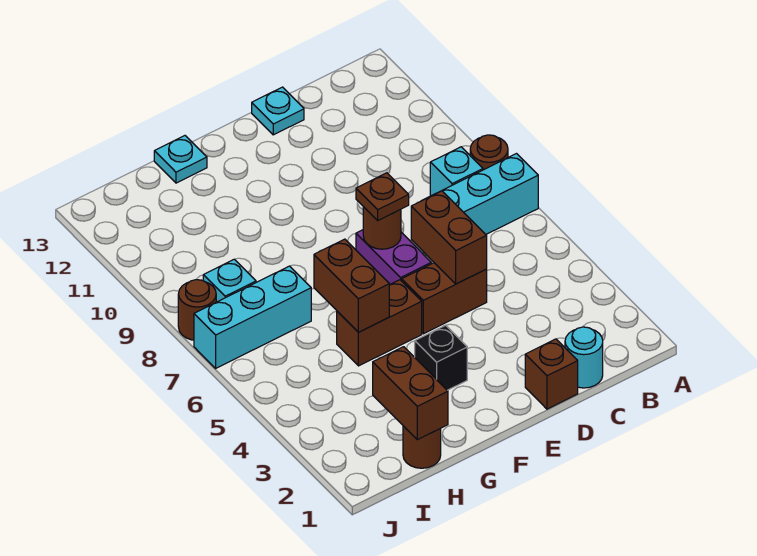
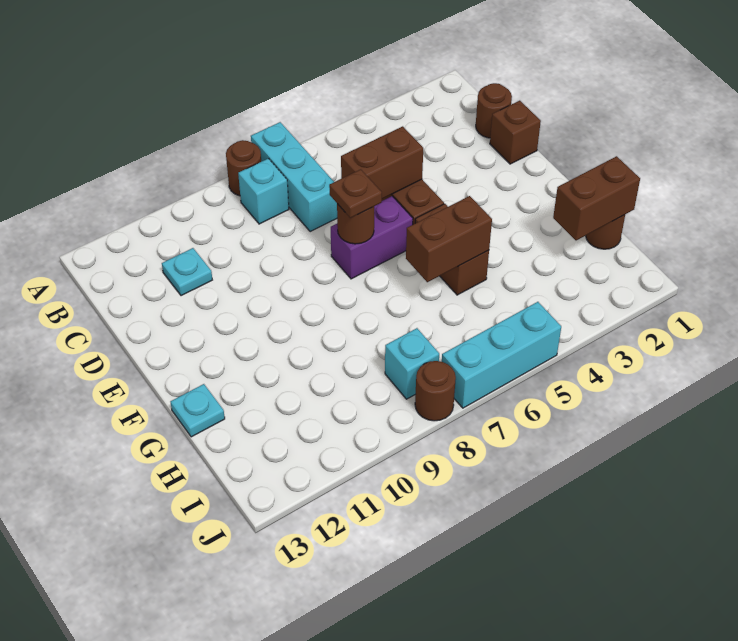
cyan 1x1 round brick [565,327,603,388] -> brown 1x1 round brick [476,83,512,138]
cyan 1x1 plate [252,87,304,135] -> cyan 1x1 plate moved to [162,248,212,296]
black 1x1 brick [415,325,467,390] -> none
cyan 1x3 brick [194,266,311,368] -> cyan 1x3 brick turned to [442,302,561,408]

